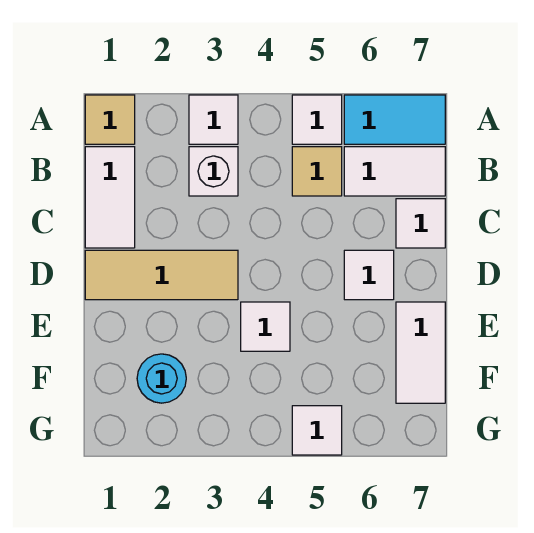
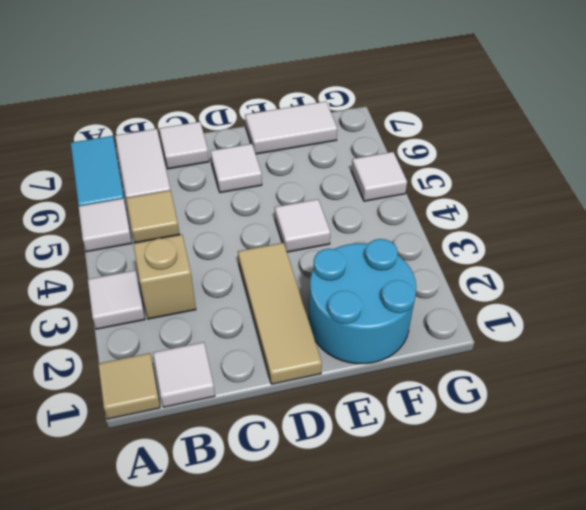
white 1x2 tile [85,147,135,248] -> white 1x1 tile [153,342,215,407]
white 1x1 brick [189,147,238,196] -> tan 1x1 brick [133,235,196,319]
cyan 1x1 round brick [137,354,186,403] -> cyan 2x2 round brick [309,239,416,364]

